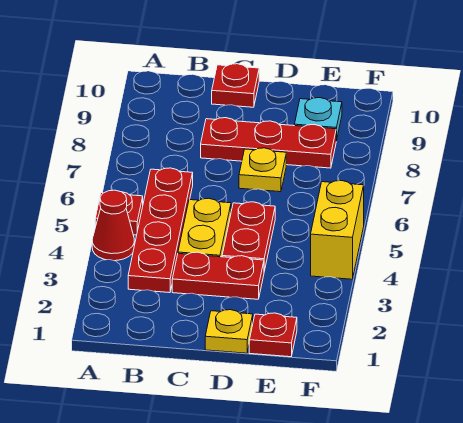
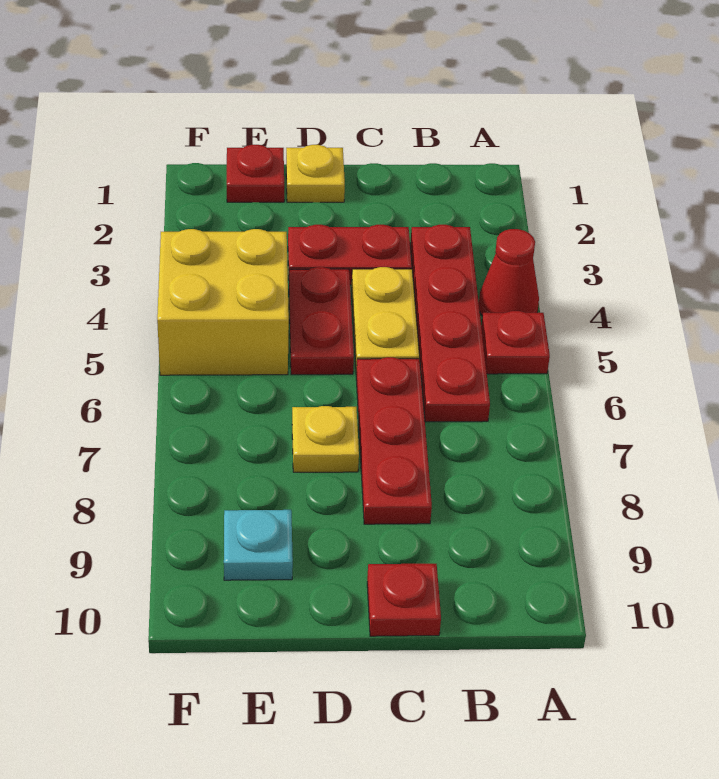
red 1x3 plate [201,118,336,168] -> red 1x3 plate turned to [356,357,432,524]
yellow 1x2 brick [311,181,364,279] -> yellow 2x2 brick [157,229,289,375]

